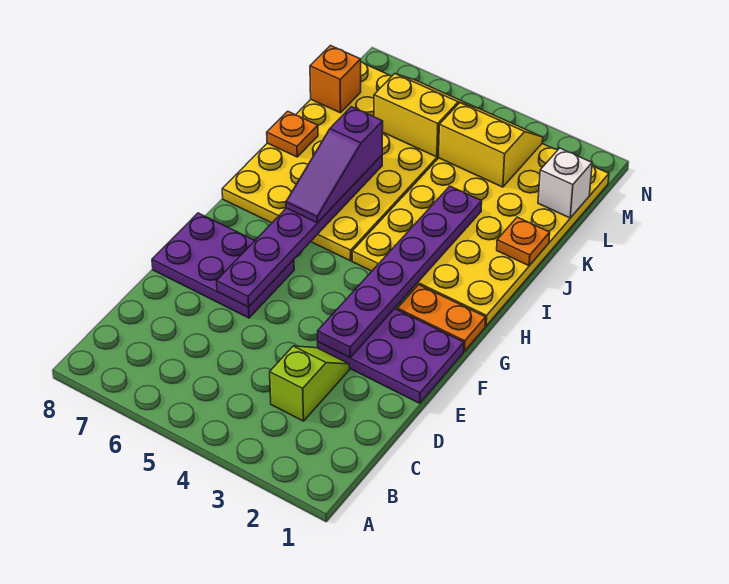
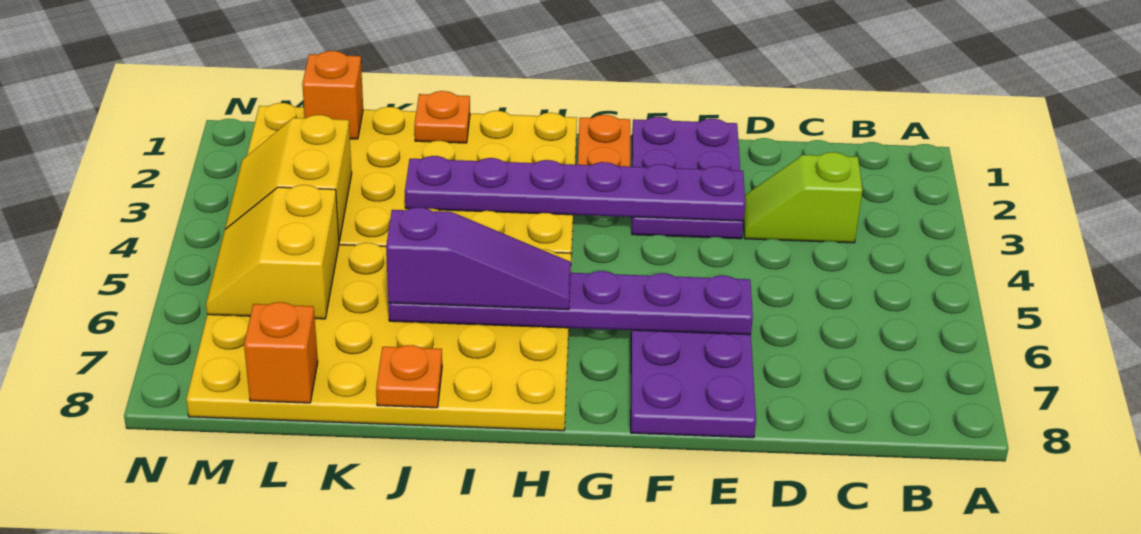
white 1x1 brick [538,148,592,218] -> orange 1x1 brick [302,51,363,139]

